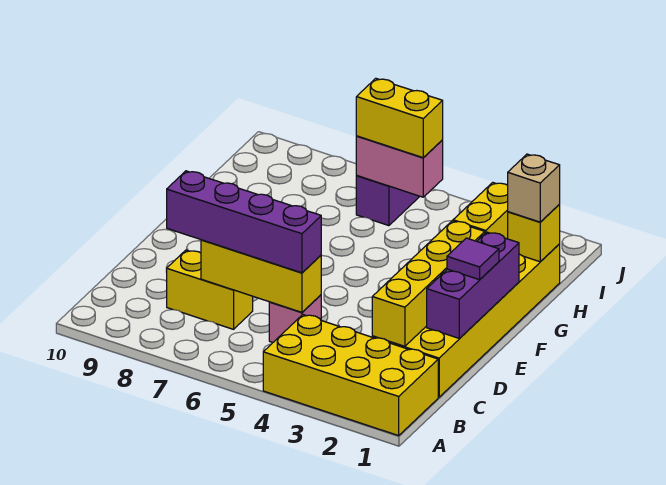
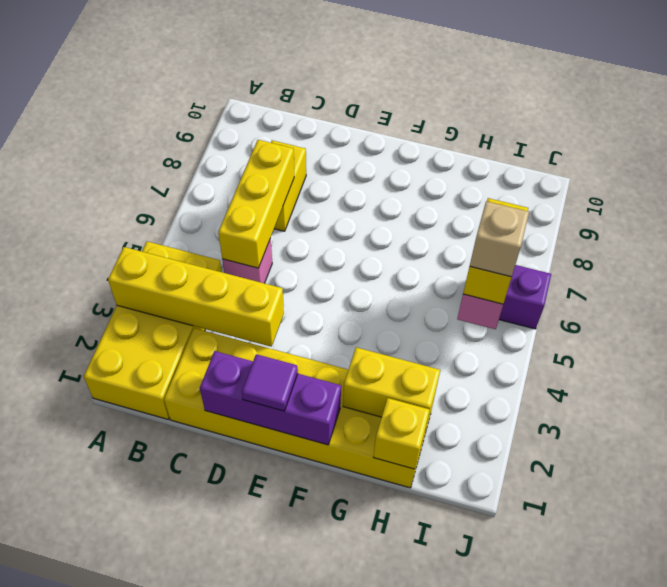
yellow 1x4 brick [372,221,485,346] -> yellow 1x4 brick moved to [108,247,284,347]
purple 1x4 brick [167,171,321,273] -> none
tan 1x1 brick [508,154,560,222] -> tan 1x1 brick moved to [470,201,529,277]

